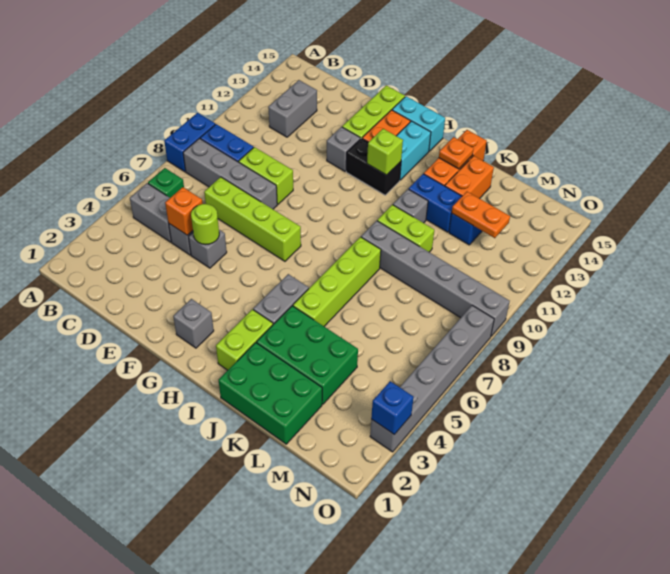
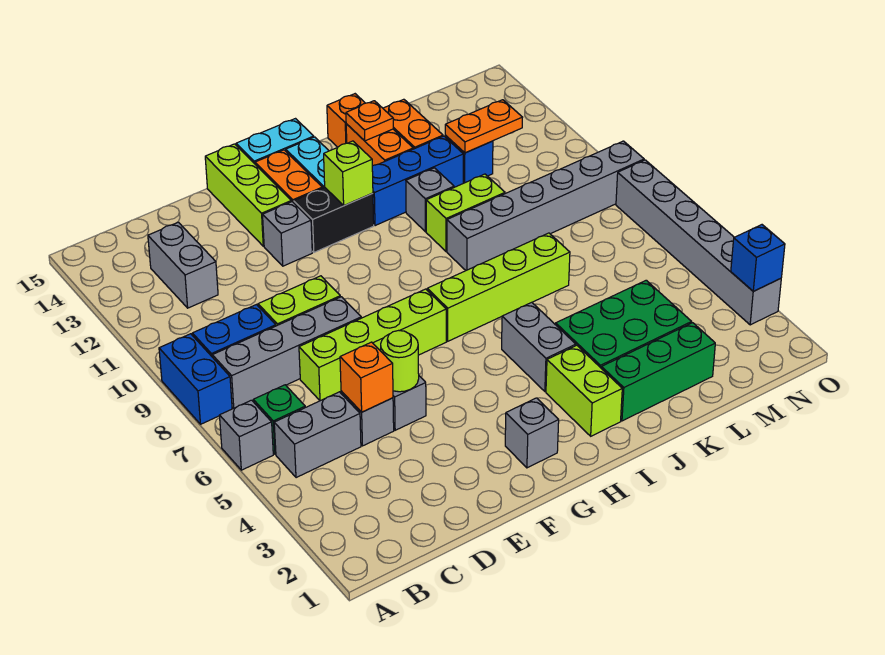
none -> grey 1x1 brick [220,400,273,470]
green 2x3 brick [219,342,322,444] -> green 1x3 brick [601,323,715,421]
lime 1x4 brick [293,237,381,326] -> lime 1x4 brick turned to [427,233,570,341]
blue 1x2 brick [409,174,462,232] -> blue 1x3 brick [372,136,463,226]

